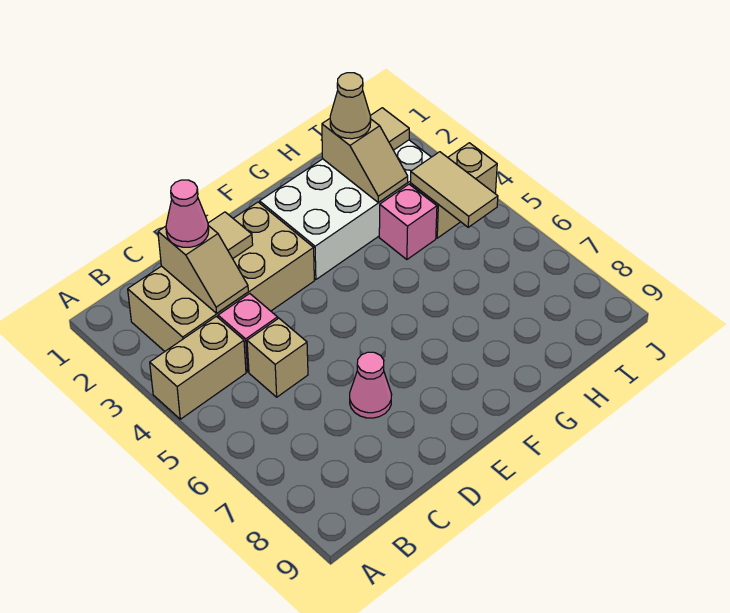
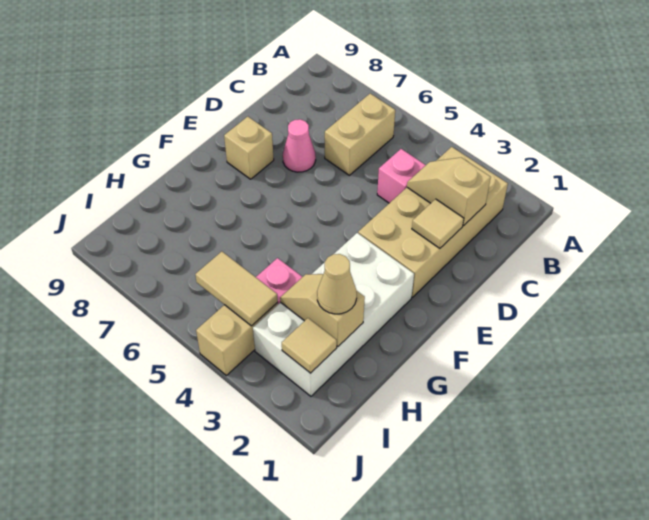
tan 1x2 brick [150,316,246,419] -> tan 1x2 brick moved to [325,94,395,175]
pink 1x1 cone [166,180,209,247] -> none
tan 1x1 brick [247,318,308,397] -> tan 1x1 brick moved to [224,117,274,179]

